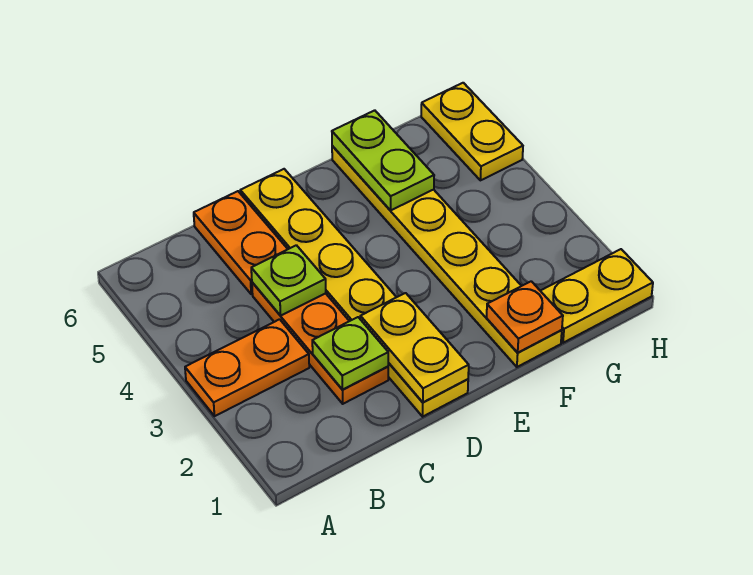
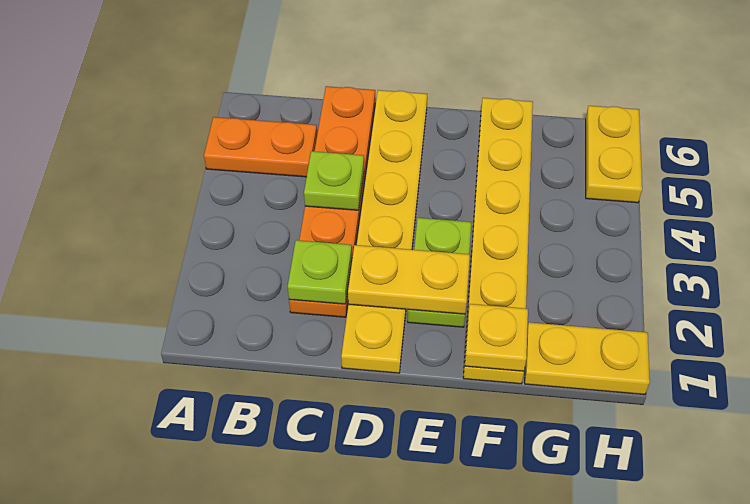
orange 1x2 plate [185,319,309,416] -> orange 1x2 plate moved to [204,117,317,177]
yellow 1x2 plate [360,293,469,402] -> yellow 1x2 plate turned to [348,245,470,314]
orange 1x1 plate [486,281,563,352] -> yellow 1x1 plate [465,304,528,371]
lime 1x2 plate [332,110,434,211] -> lime 1x2 plate moved to [408,218,472,327]

